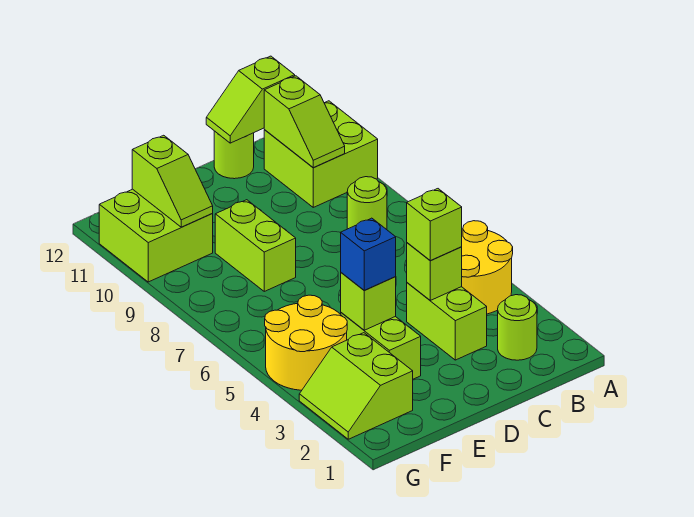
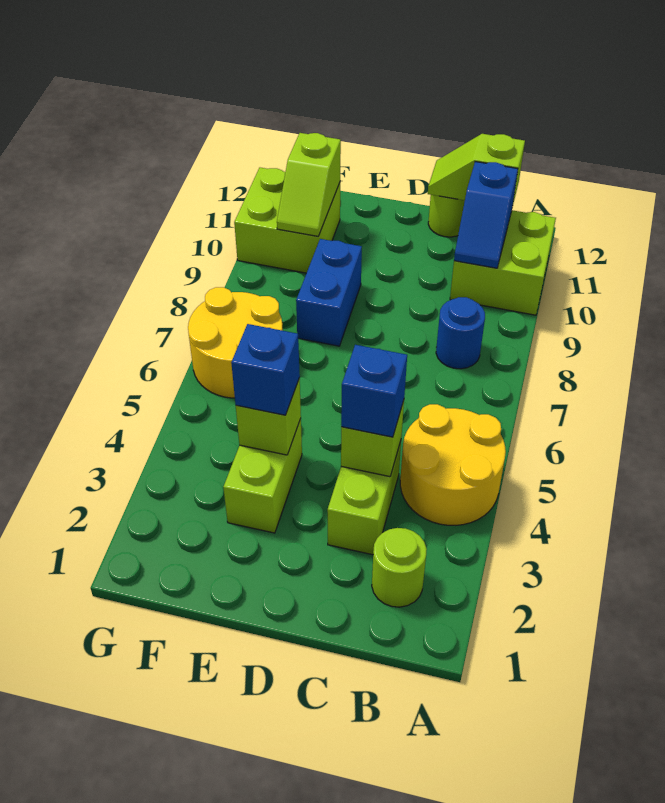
lime 1x1 round brick [347,177,387,230] -> blue 1x1 round brick [436,297,485,369]
lime 1x2 slope [264,76,345,168] -> blue 1x2 slope [454,162,518,268]
lime 1x1 brick [407,189,462,261] -> blue 1x1 brick [341,345,407,437]
lime 1x2 brick [215,200,296,291] -> blue 1x2 brick [296,239,362,346]
lime 2x2 slope [299,333,413,439] -> none
yellow 2x2 round brick [265,295,347,390] -> yellow 2x2 round brick moved to [188,287,283,398]

